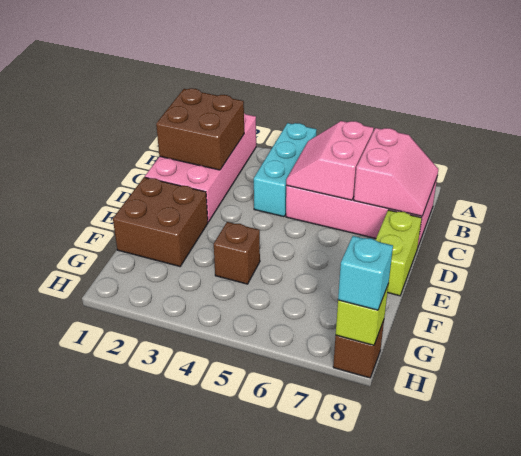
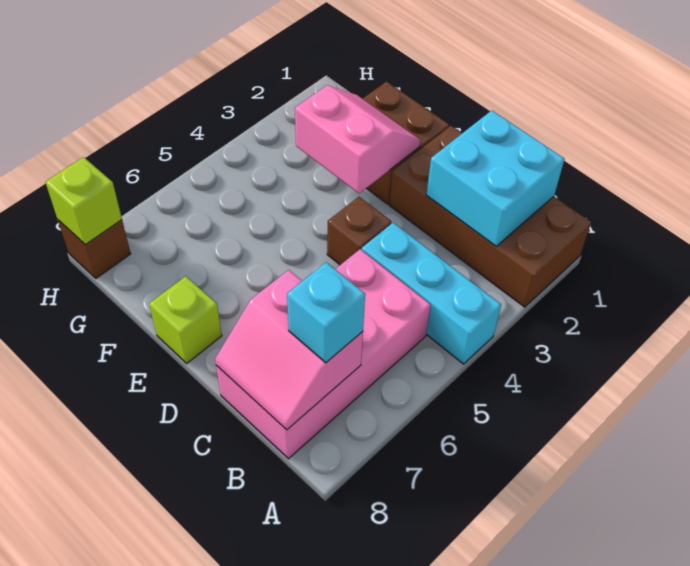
pink 2x4 brick [145,113,256,222] -> brown 2x4 brick [389,126,591,307]
brown 2x2 brick [156,88,244,170] -> cyan 2x2 brick [426,110,565,246]
pink 2x2 slope [286,121,374,200] -> pink 2x2 slope moved to [295,85,421,193]
lime 1x2 brick [376,210,422,296] -> lime 1x1 brick [149,276,222,363]
brown 1x1 brick [214,222,260,284] -> brown 1x1 brick moved to [327,197,391,265]
cyan 1x1 brick [338,236,393,310] -> cyan 1x1 brick moved to [287,262,365,363]

